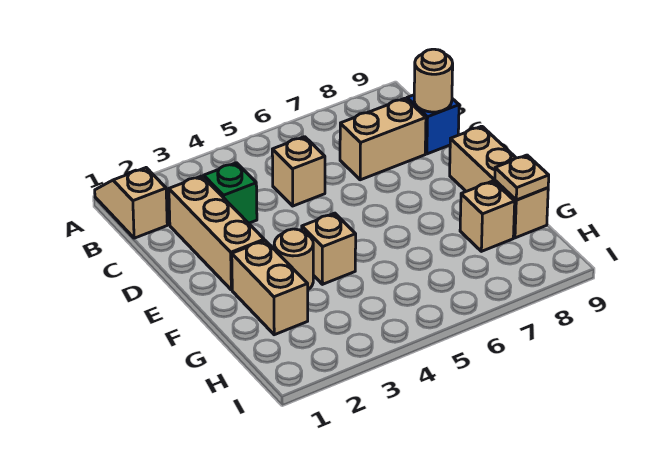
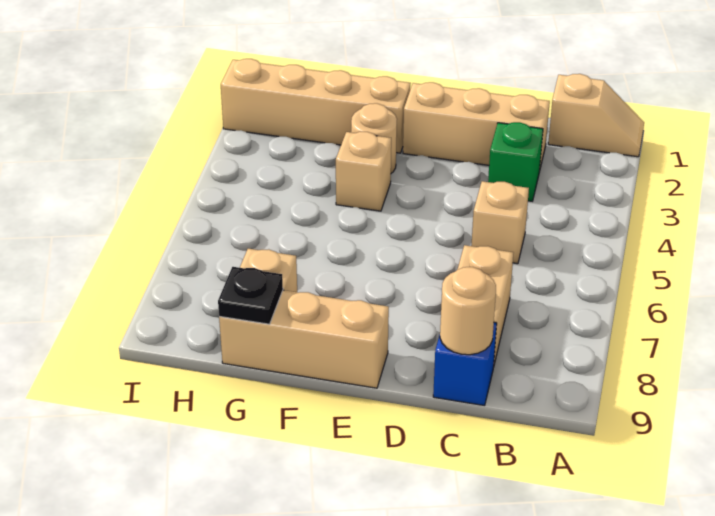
tan 1x2 brick [232,240,308,335] -> tan 1x4 brick [221,59,410,153]
tan 1x1 plate [495,155,549,200] -> black 1x1 plate [218,267,283,324]

